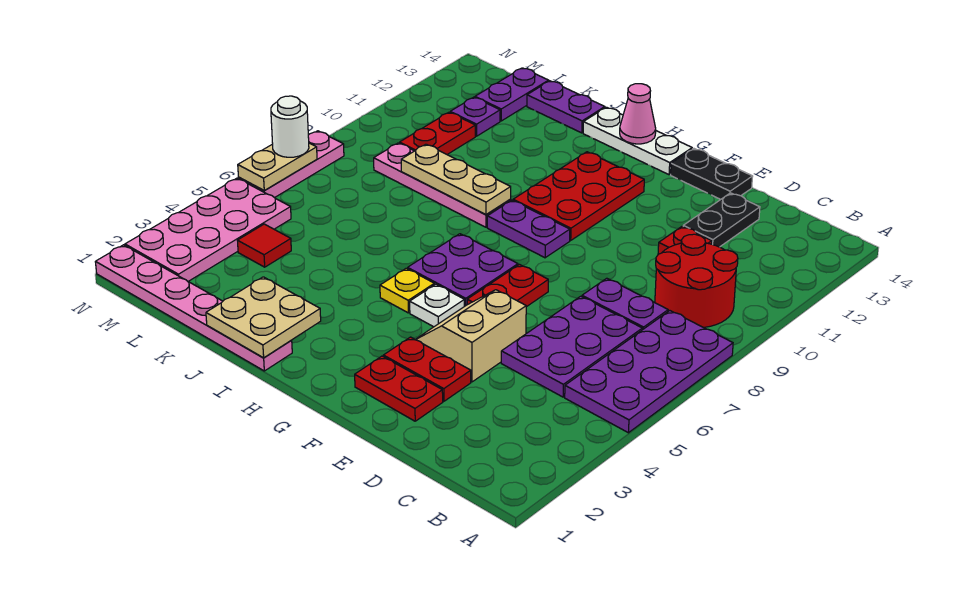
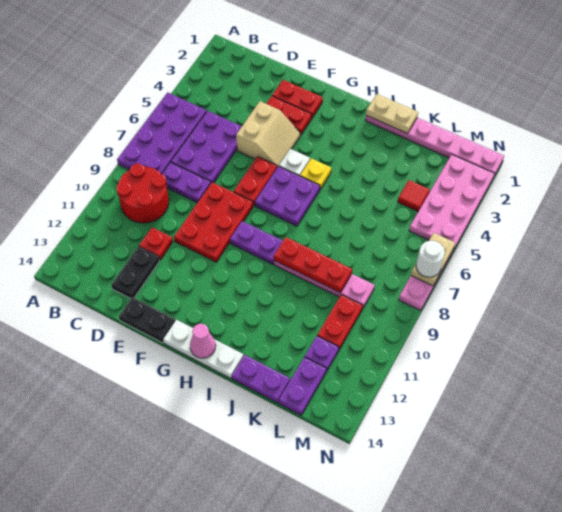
red 2x3 plate [513,152,644,240] -> red 2x3 plate moved to [174,182,253,262]
tan 2x2 plate [206,277,321,358] -> tan 1x2 plate [366,94,418,133]
tan 1x3 plate [401,144,511,215] -> red 1x3 plate [274,237,352,293]

